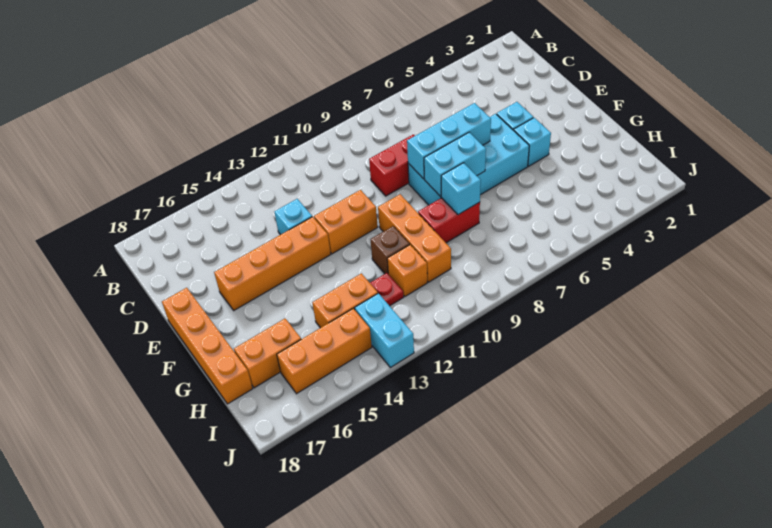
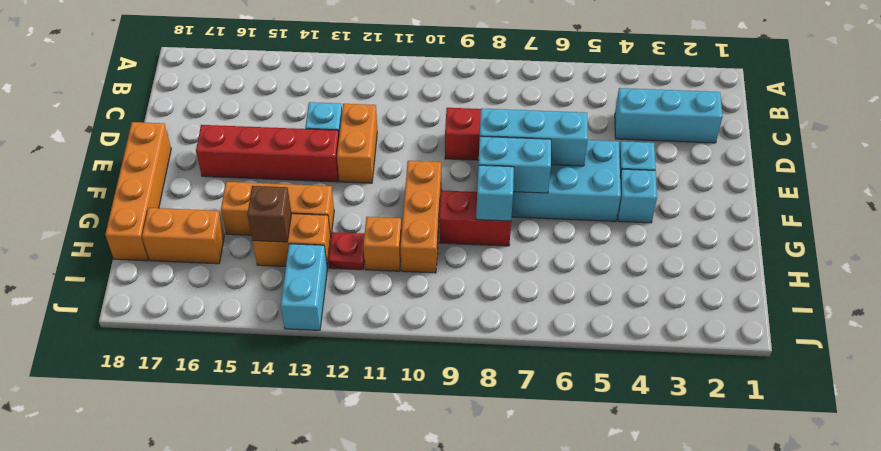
none -> cyan 1x3 brick [615,88,723,143]
orange 1x2 brick [314,190,378,254] -> orange 1x2 brick turned to [337,104,377,183]
orange 1x4 brick [214,217,331,310] -> red 1x4 brick [196,125,339,182]
brown 1x1 brick [371,226,410,274] -> brown 1x1 brick moved to [247,186,292,242]
orange 1x3 brick [277,308,372,394] -> orange 1x3 brick moved to [221,182,334,236]

